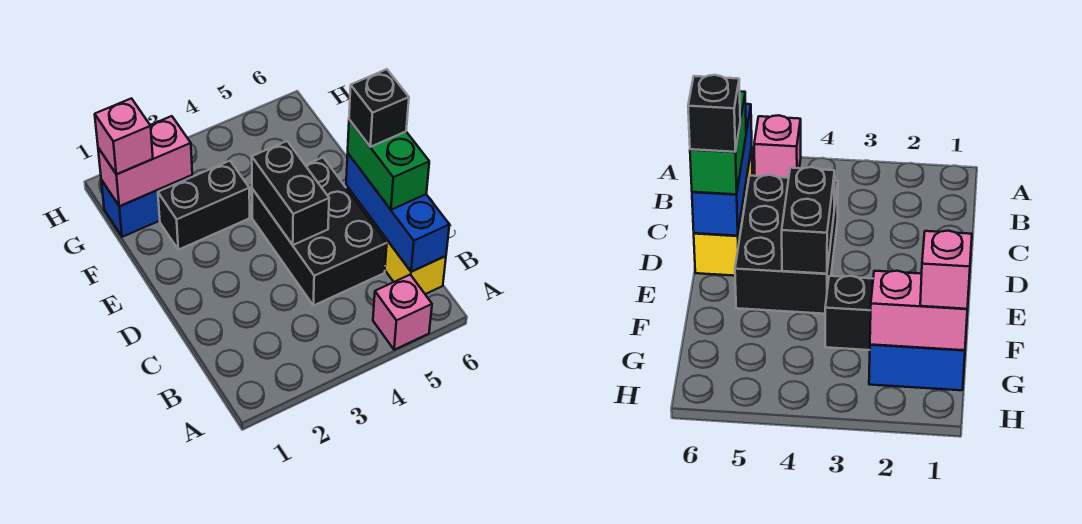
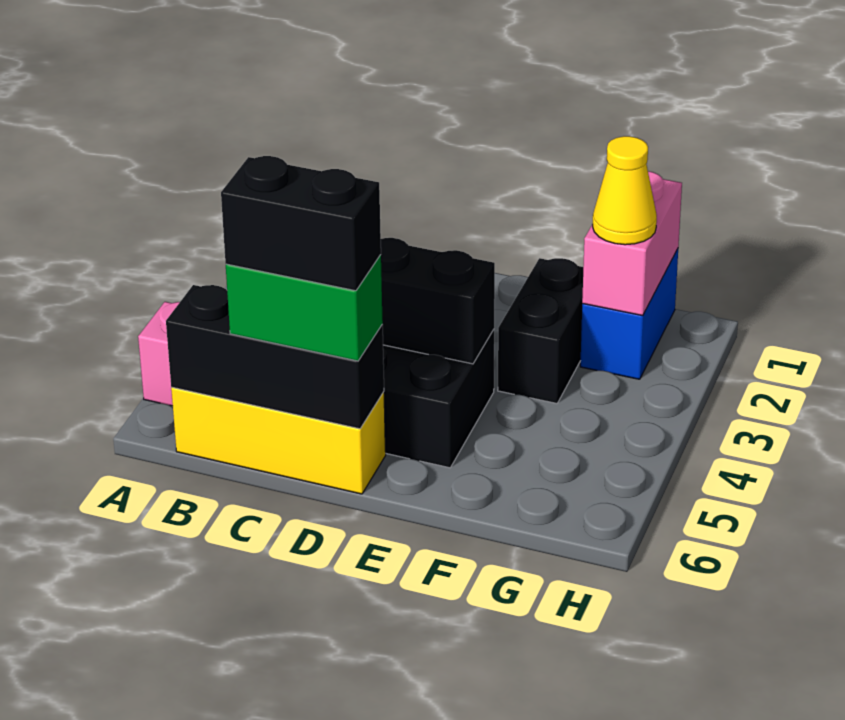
blue 1x3 brick [346,154,449,272] -> black 1x3 brick [166,285,384,429]
black 1x1 brick [349,69,409,147] -> black 1x2 brick [221,156,381,291]
pink 1x1 brick [95,98,153,174] -> none
none -> yellow 1x1 cone [593,136,657,245]

